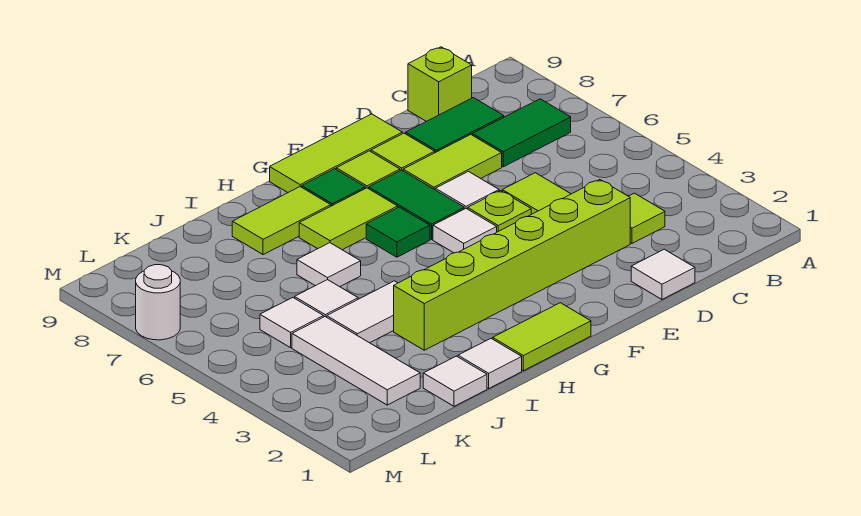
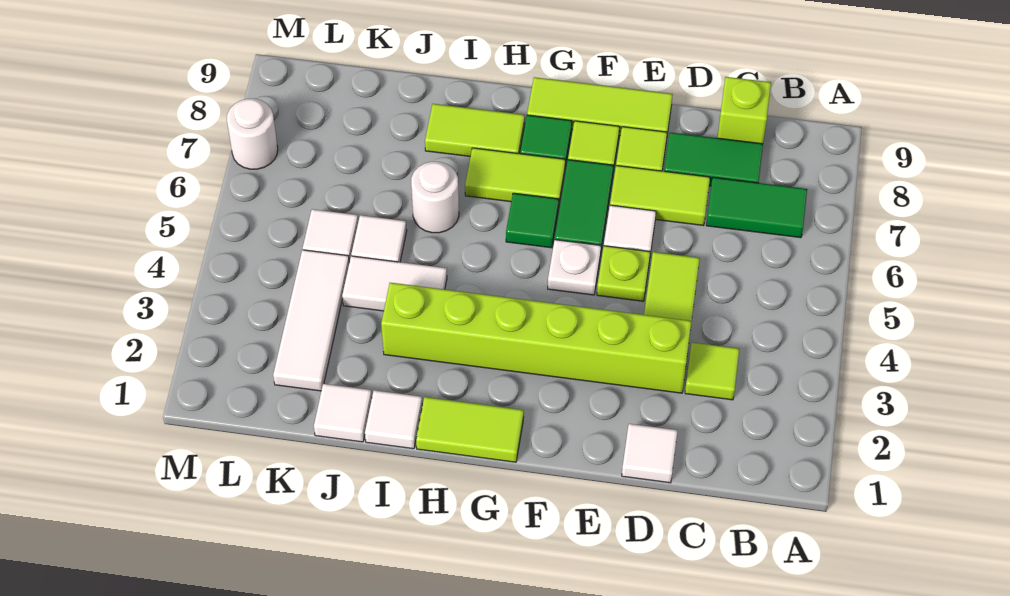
white 1x1 tile [433,209,497,253] -> white 1x1 plate [548,240,601,295]
white 1x1 tile [297,243,361,287] -> white 1x1 round brick [411,162,459,233]

